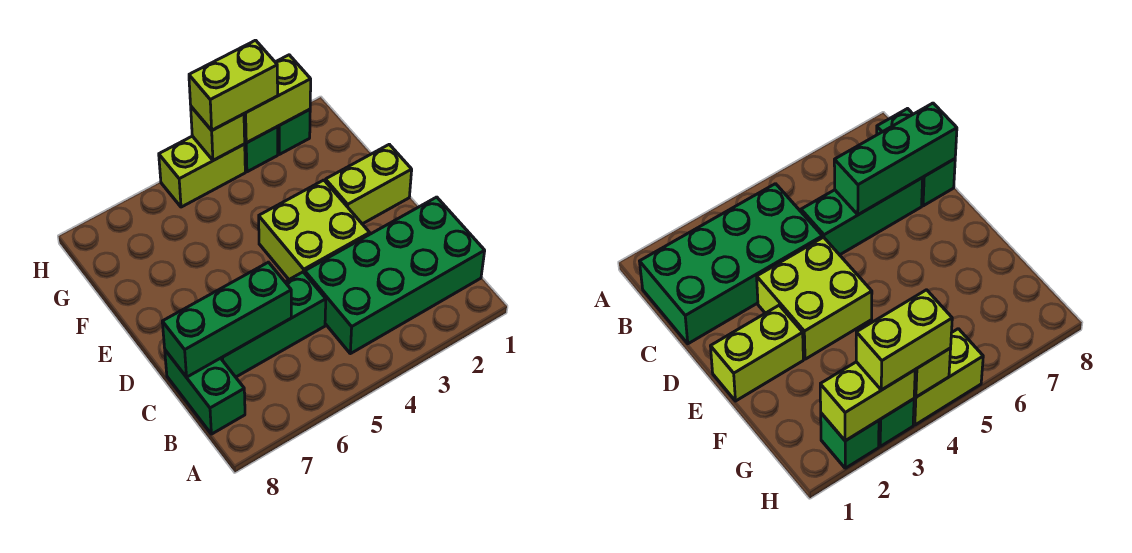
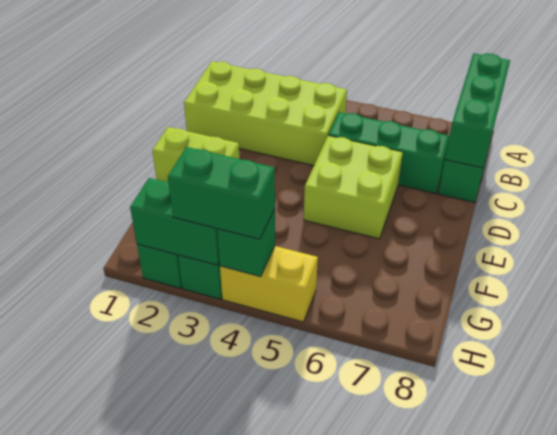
green 2x4 brick [305,197,485,354] -> lime 2x4 brick [184,61,347,166]
green 1x3 brick [162,262,291,377] -> green 1x3 brick turned to [445,53,510,168]
lime 2x2 brick [259,180,370,279] -> lime 2x2 brick moved to [304,136,403,239]
lime 1x2 brick [244,55,311,143] -> green 1x2 brick [130,178,219,265]
lime 1x2 brick [189,40,278,130] -> green 1x2 brick [168,147,275,239]
lime 1x2 brick [159,136,245,207] -> yellow 1x2 brick [220,246,318,322]
lime 1x1 brick [191,107,245,160] -> green 1x1 brick [217,209,275,277]

